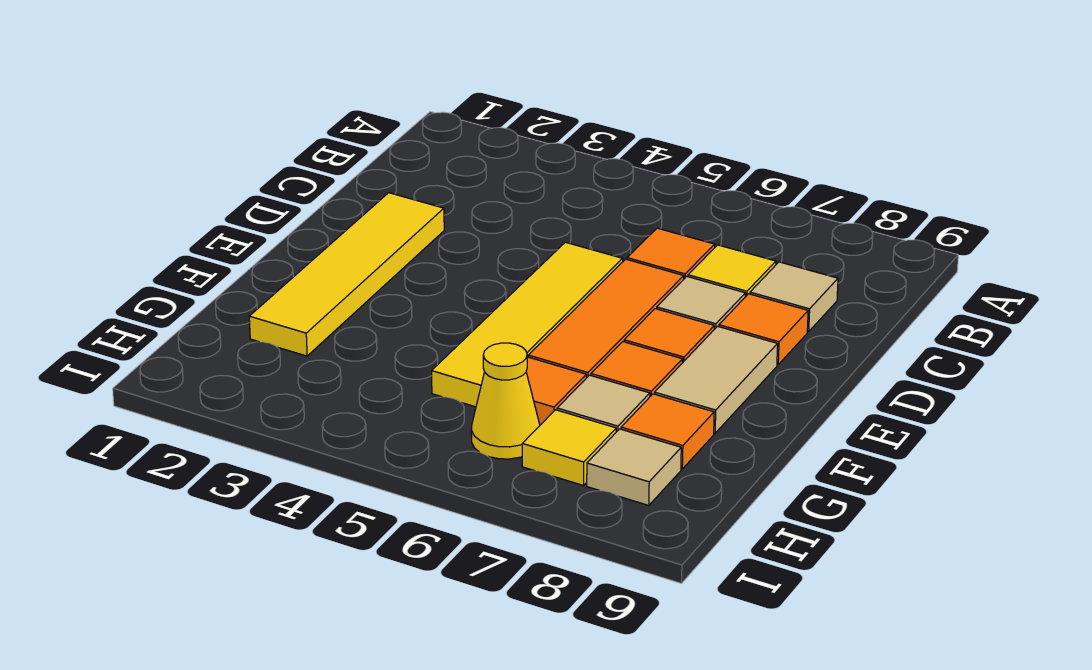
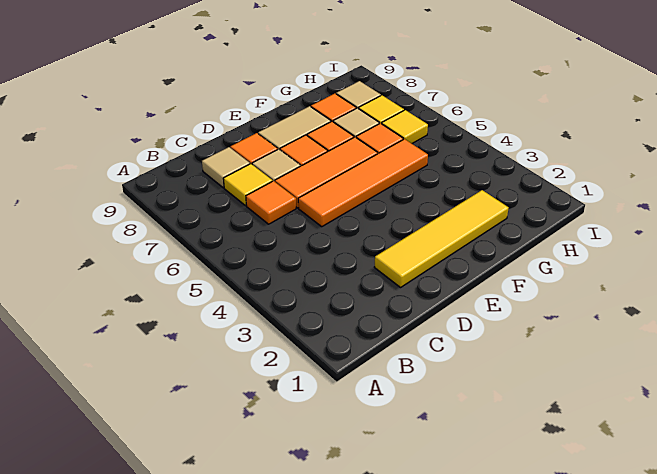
yellow 1x4 tile [432,242,623,407] -> orange 1x4 tile [298,139,428,226]
yellow 1x1 cone [471,343,540,459] -> yellow 1x1 tile [382,110,428,144]

